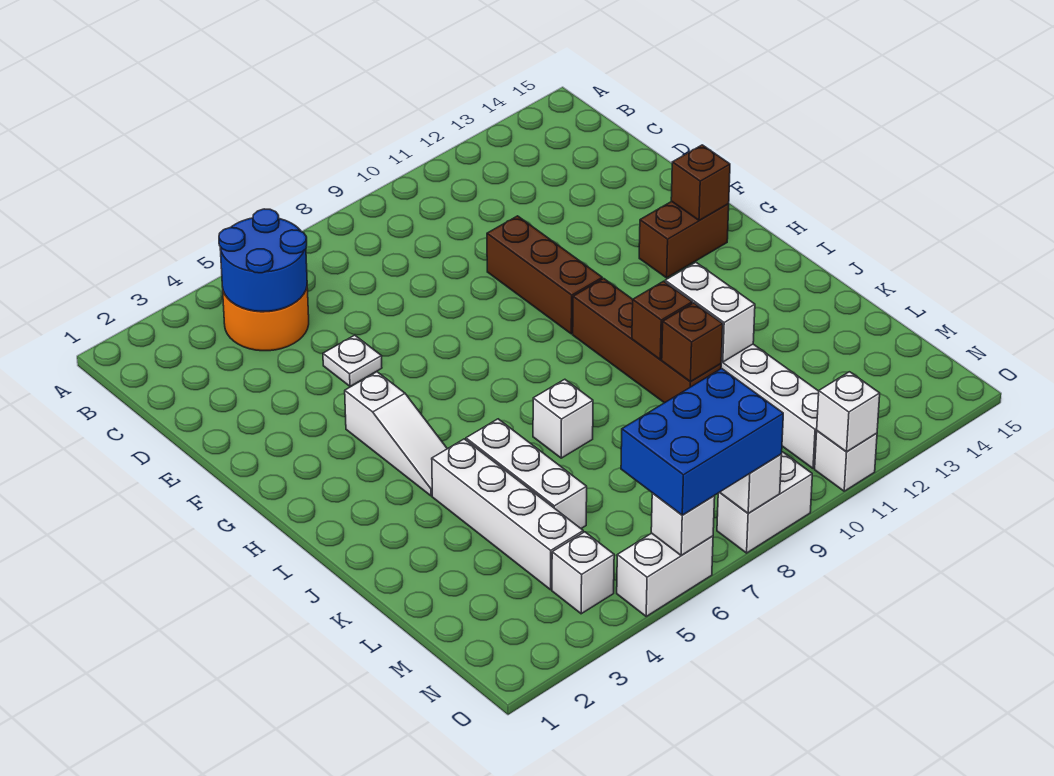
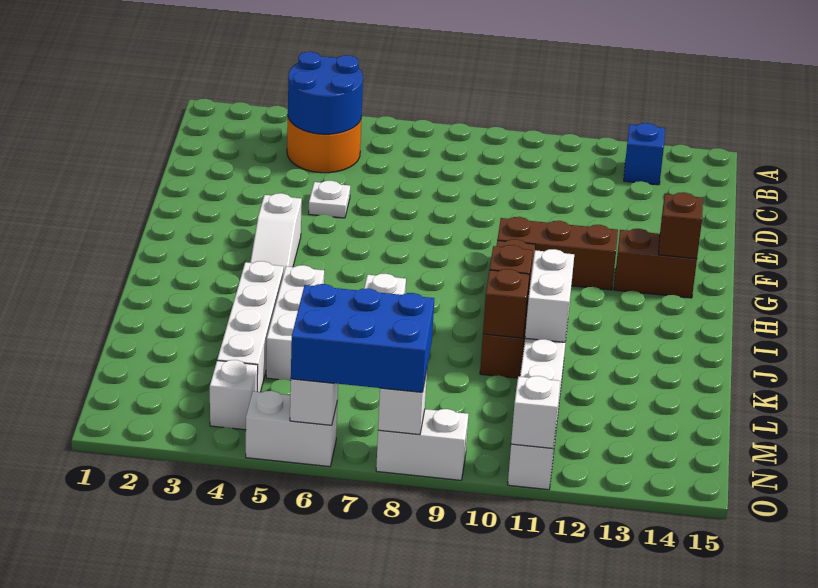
none -> blue 1x1 brick [624,123,665,185]
brown 1x3 brick [487,216,602,334] -> brown 1x3 brick turned to [497,217,618,290]

